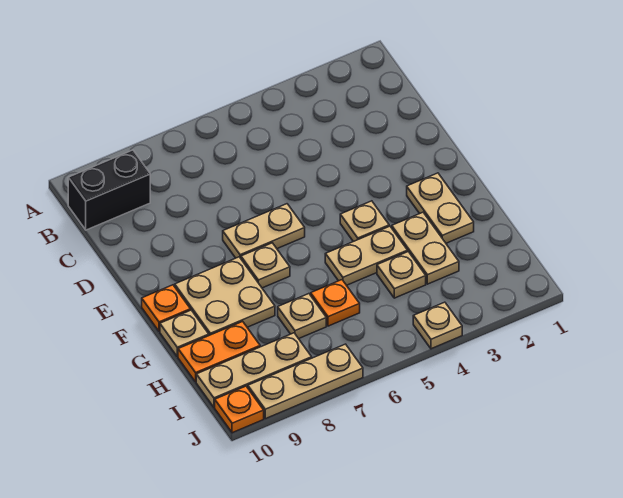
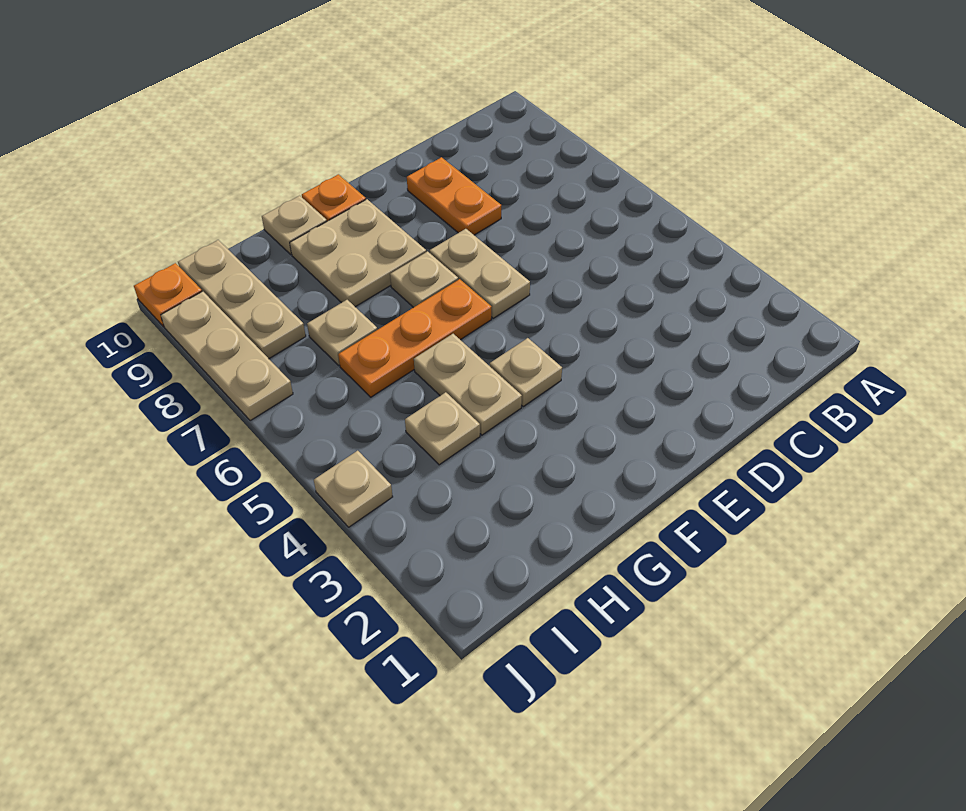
black 1x2 brick [68,150,150,230] -> none
tan 1x2 plate [407,173,474,243] -> none
tan 1x2 plate [392,212,459,284] -> none
orange 1x1 plate [311,280,360,326] -> orange 1x3 plate [338,279,491,397]
orange 1x2 plate [178,322,260,382] -> orange 1x2 plate moved to [407,157,501,235]

